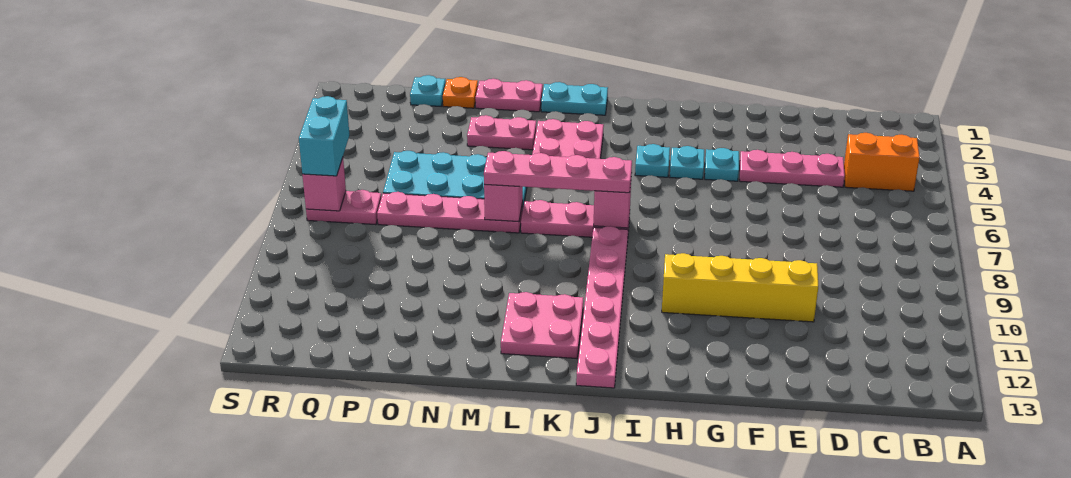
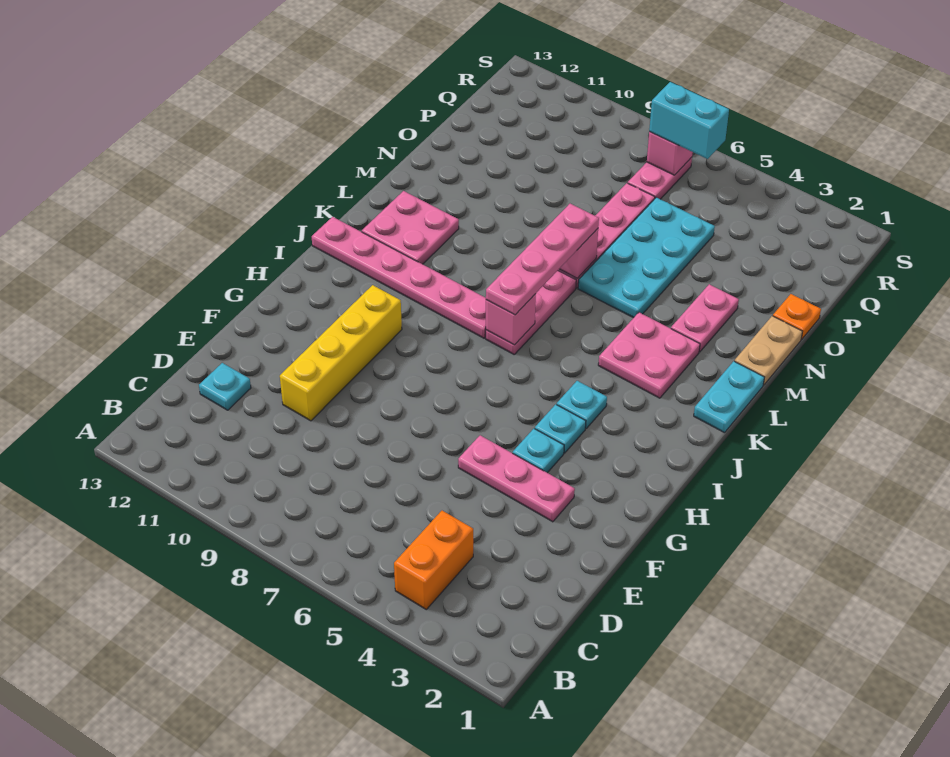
pink 1x3 plate [740,150,845,187] -> pink 1x3 plate turned to [458,435,575,522]
pink 1x2 plate [475,79,543,112] -> tan 1x2 plate [735,316,803,385]
cyan 1x1 plate [410,75,446,106] -> cyan 1x1 plate moved to [199,363,251,410]

